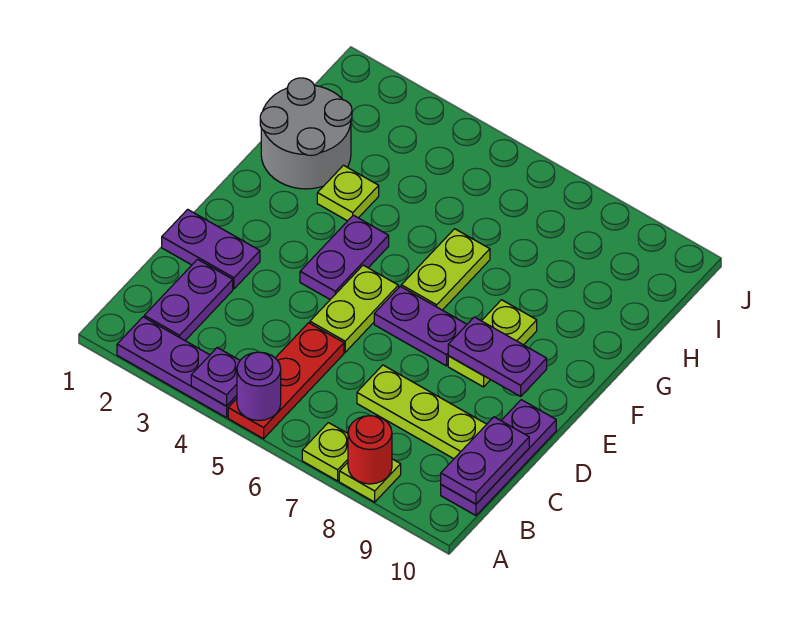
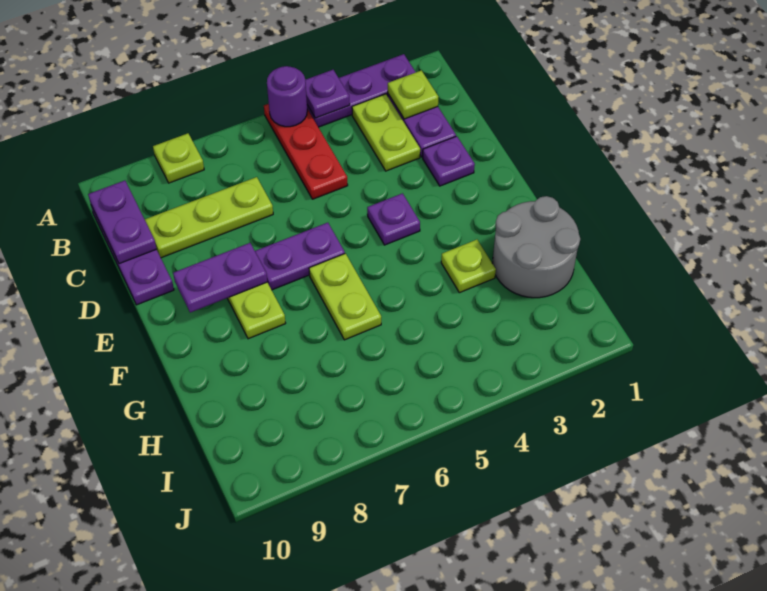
lime 1x1 plate [302,423,348,481] -> lime 1x1 plate moved to [388,70,438,119]
red 1x1 round brick [348,416,392,484] -> none
purple 1x2 plate [162,209,260,289] -> purple 1x1 plate [423,136,475,186]
lime 1x2 plate [310,265,398,352] -> lime 1x2 plate moved to [352,94,420,171]
purple 1x2 plate [300,215,389,299] -> purple 1x1 plate [367,193,420,245]

